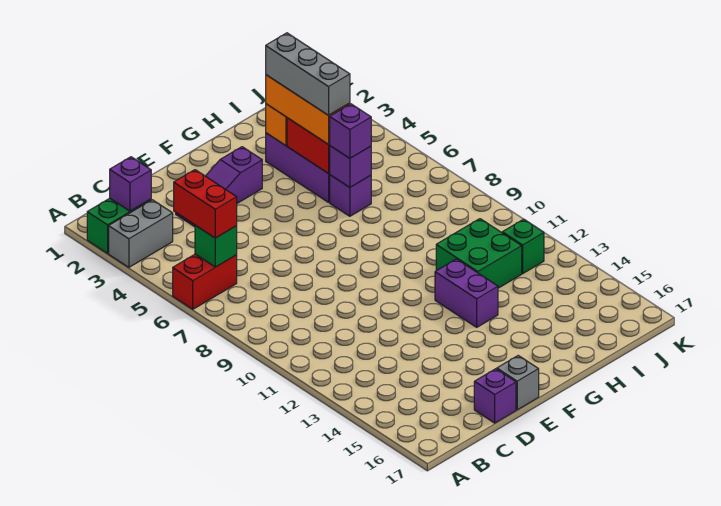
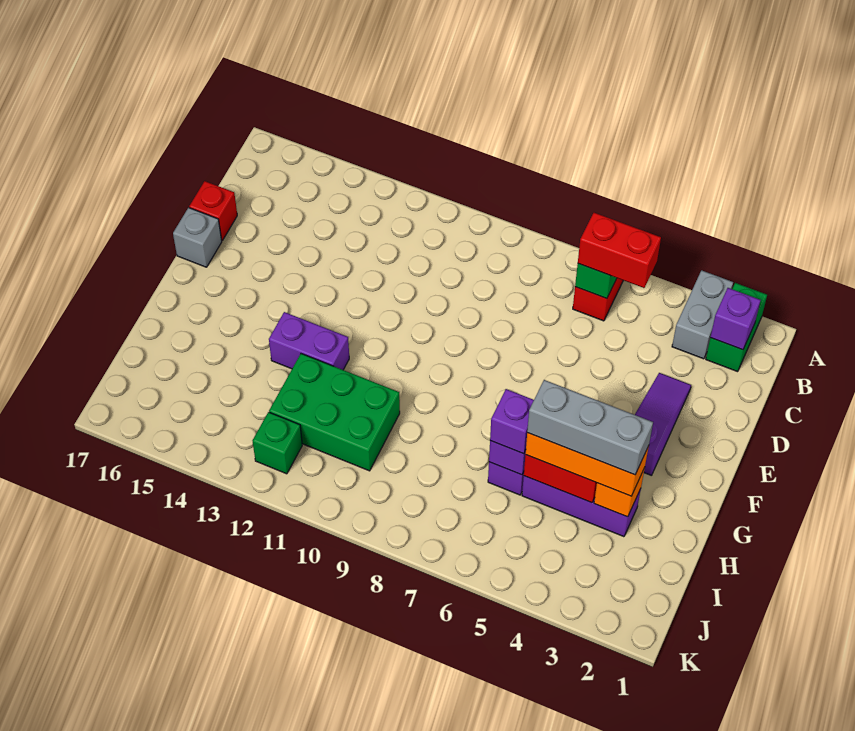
purple 1x1 brick [474,369,516,423] -> red 1x1 brick [189,181,237,240]
green 2x2 brick [436,219,522,288] -> green 2x3 brick [269,354,400,471]

